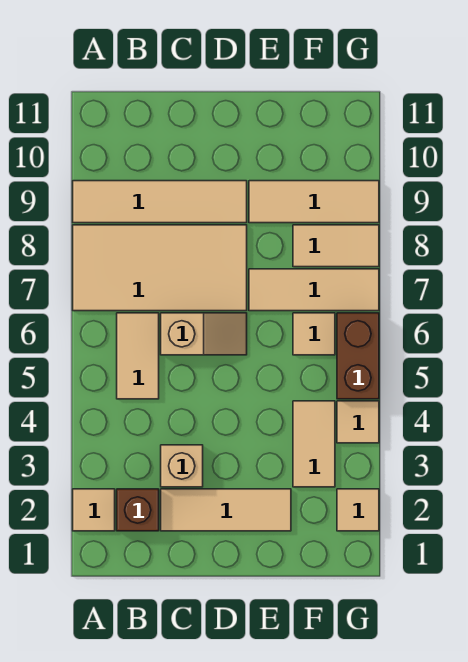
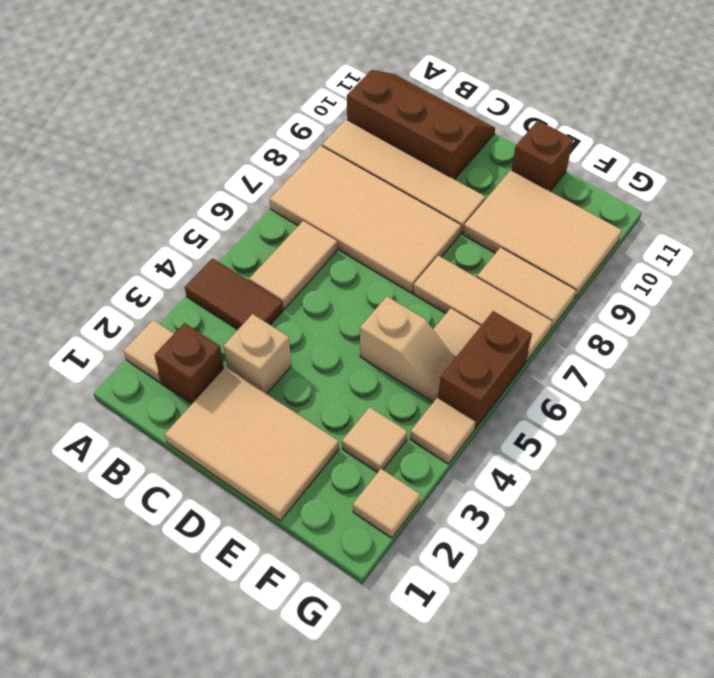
none -> brown 1x2 tile [185,258,283,329]
none -> brown 2x3 slope [347,70,495,179]
tan 1x3 tile [161,489,291,531] -> tan 2x3 tile [165,367,339,521]
tan 1x2 slope [161,313,247,355] -> tan 1x2 slope moved to [360,297,455,402]
tan 1x3 tile [249,181,379,223] -> tan 2x3 tile [463,170,622,298]
none -> brown 1x1 brick [512,120,573,191]
tan 1x2 tile [293,401,335,487] -> tan 1x1 tile [342,407,407,472]

